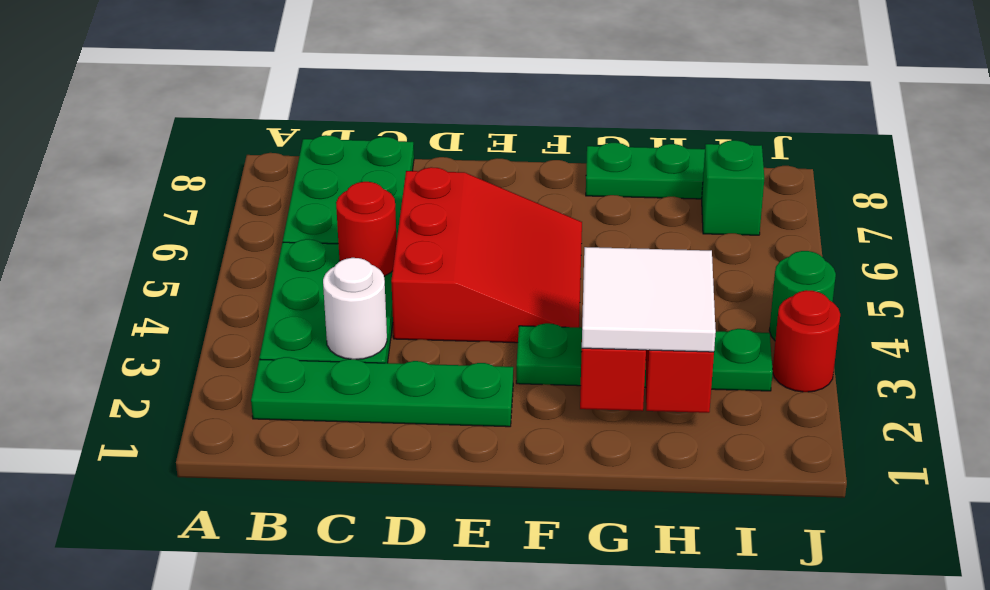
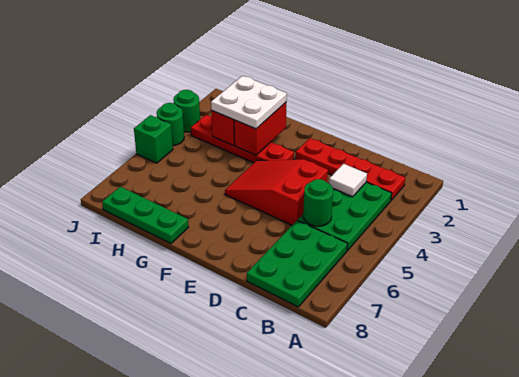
green 1x4 plate [251,357,513,427] -> red 1x4 plate [296,138,405,200]
white 1x1 round brick [323,258,387,359] -> white 1x1 tile [329,164,367,197]
red 1x1 round brick [336,182,397,276] -> green 1x1 round brick [303,179,333,226]
red 3x3 slope [391,167,582,343] -> red 2x3 slope [225,159,328,225]
green 1x4 plate [516,323,773,391] -> red 1x4 plate [191,115,294,163]
white 2x2 tile [582,247,716,352] -> white 2x2 plate [211,76,287,129]
green 1x1 brick [702,140,764,235] -> green 1x1 brick moved to [134,115,173,163]
red 1x1 round brick [773,290,840,392] -> green 1x1 round brick [173,90,200,132]

